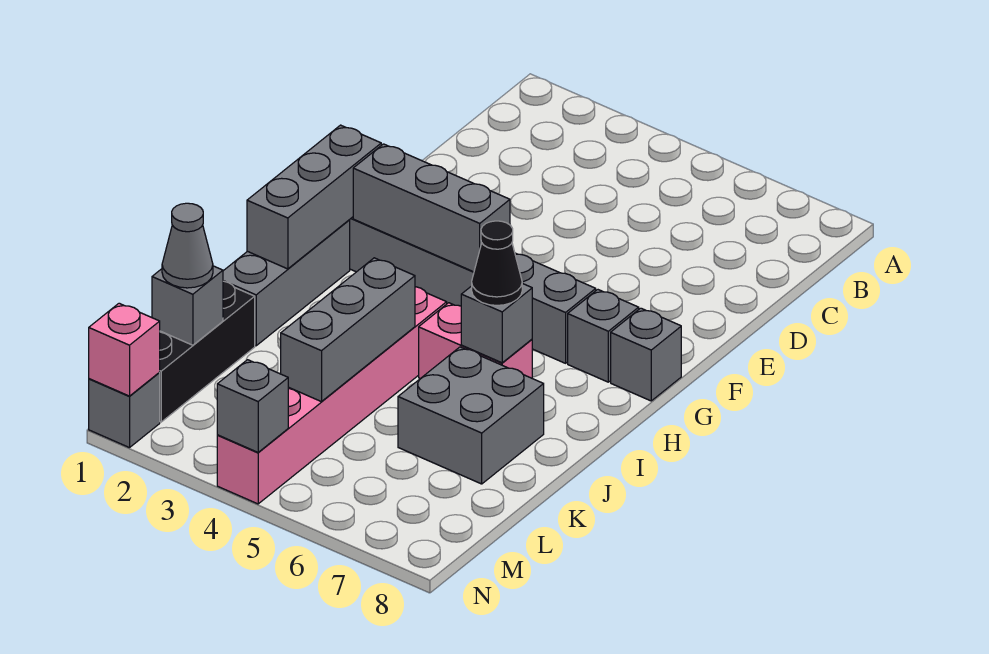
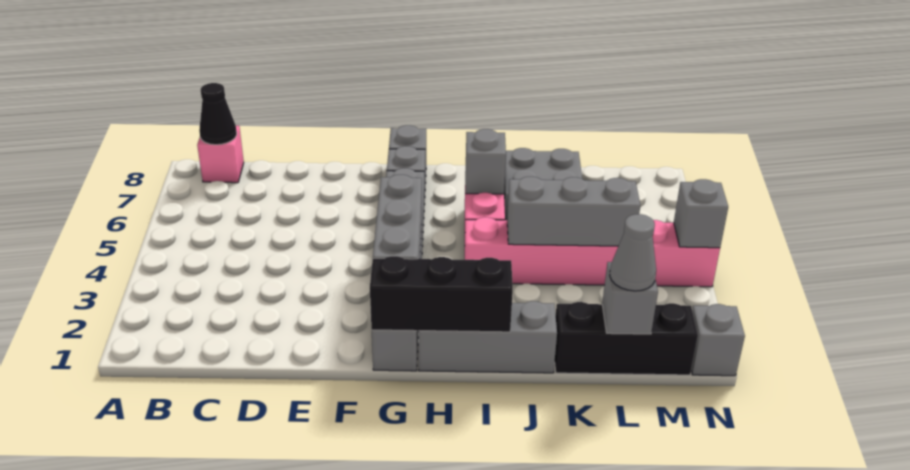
grey 1x3 brick [247,125,381,269] -> black 1x3 brick [370,256,513,332]
black 1x1 cone [472,221,522,305] -> black 1x1 cone moved to [199,83,237,145]
pink 1x1 brick [89,303,160,396] -> pink 1x1 brick moved to [197,126,244,183]

